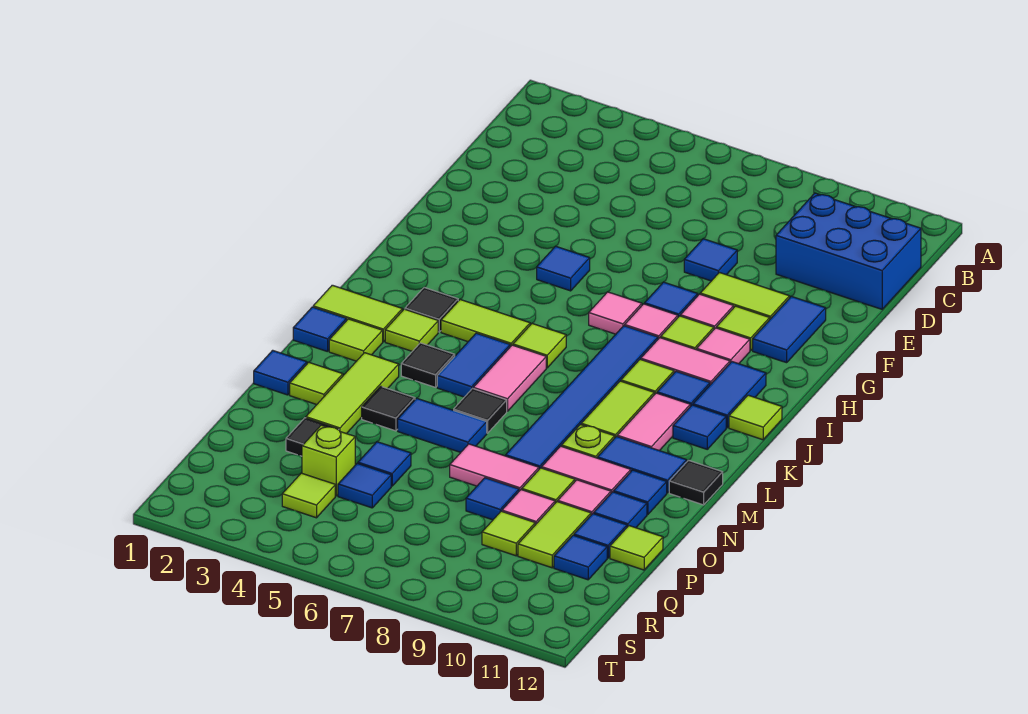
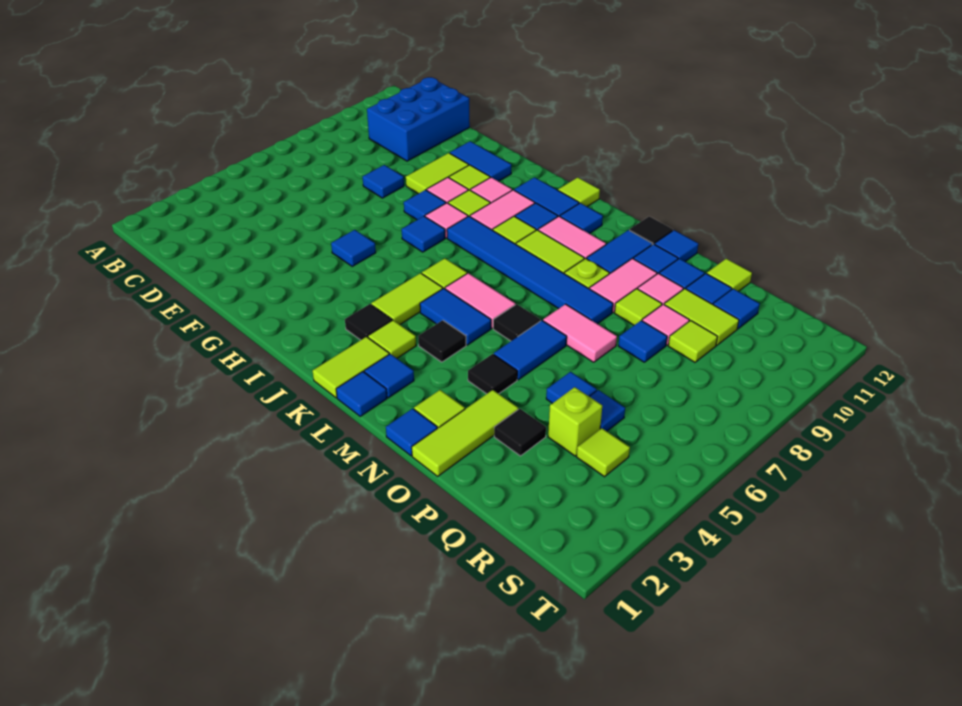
pink 1x1 tile [589,292,642,334] -> blue 1x1 tile [402,216,445,252]
lime 1x1 tile [329,319,383,361] -> blue 1x1 tile [364,354,414,398]
lime 1x3 tile [306,353,399,434] -> lime 1x3 tile turned to [412,390,518,476]
none -> blue 1x1 tile [655,230,698,262]
pink 1x2 tile [450,444,539,491] -> pink 1x2 tile turned to [543,304,617,362]

